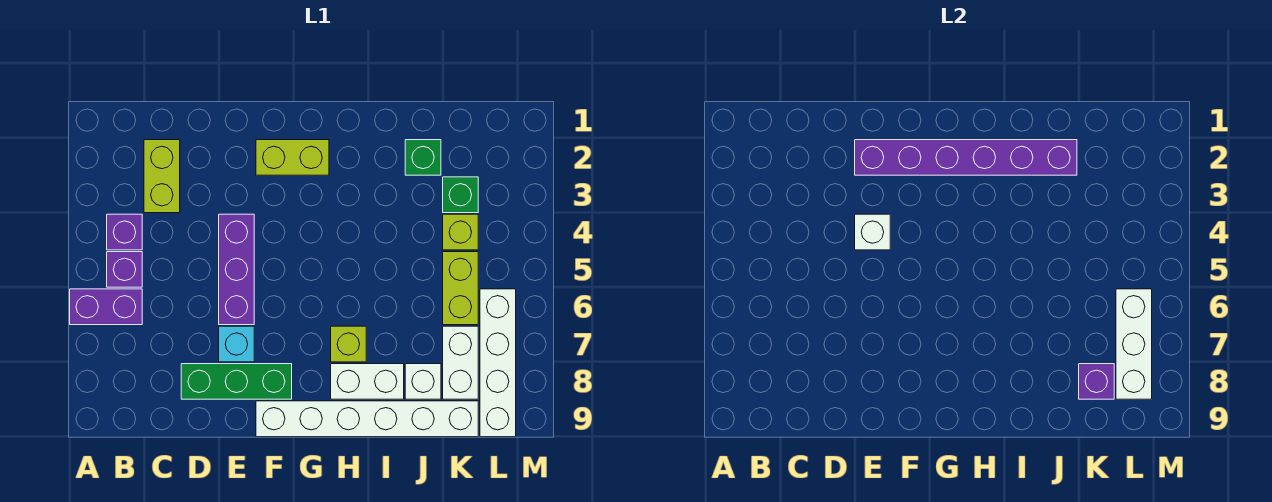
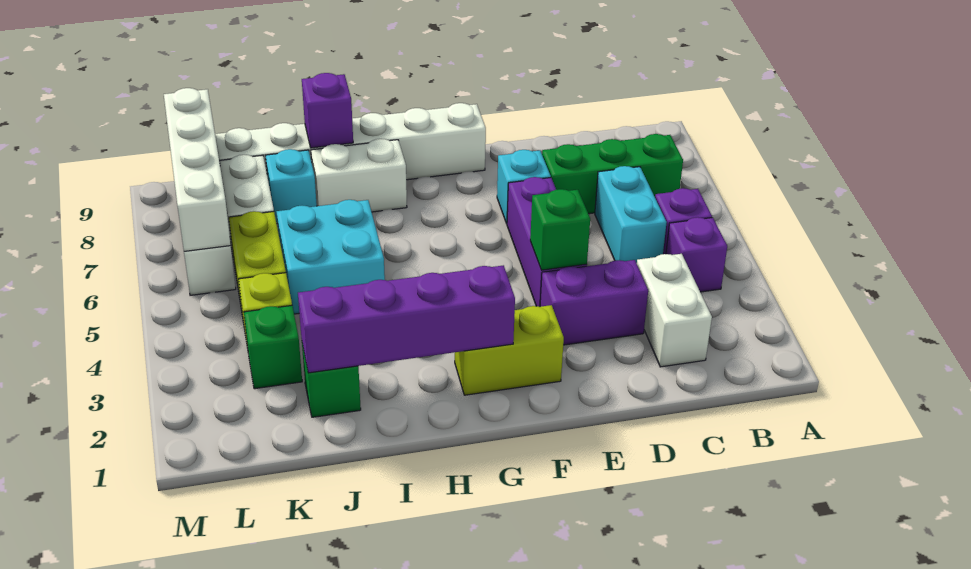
purple 1x2 brick [70,289,142,325] -> purple 1x2 brick moved to [540,260,648,345]
lime 1x2 brick [144,140,180,213] -> white 1x2 brick [637,254,712,367]
none -> cyan 1x2 brick [595,166,667,263]
green 1x3 brick [181,364,292,399] -> green 1x3 brick moved to [542,134,683,214]
purple 1x6 brick [855,140,1077,175] -> purple 1x4 brick [298,265,515,373]
white 1x1 brick [855,214,890,250] -> green 1x1 brick [530,189,590,270]
lime 1x1 brick [331,326,366,362] -> none
none -> cyan 2x2 brick [276,200,385,314]
white 1x1 brick [405,364,441,399] -> cyan 1x1 brick [265,149,317,224]
purple 1x1 brick [1079,364,1114,399] -> purple 1x1 brick moved to [302,73,353,148]
white 1x3 brick [1116,289,1152,399] -> white 1x4 brick [164,88,231,251]

